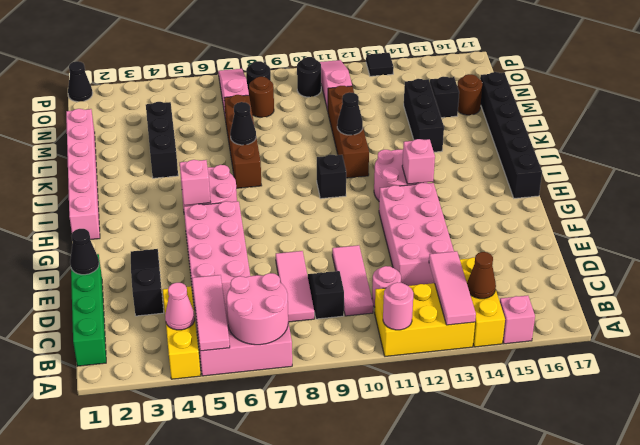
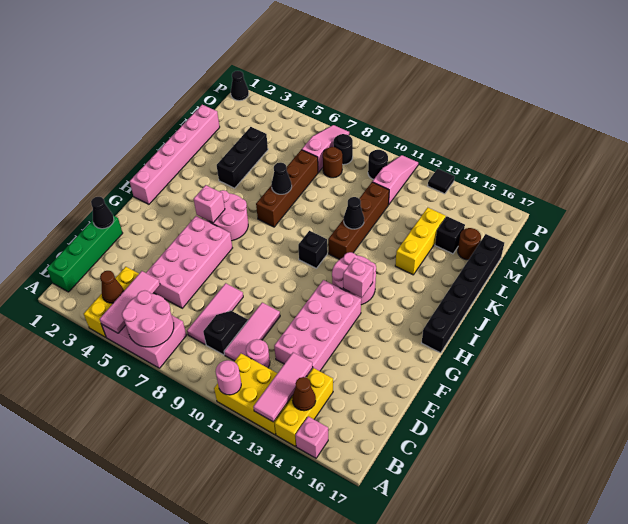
pink 1x1 cone [165,283,195,330] -> brown 1x1 cone [100,271,124,303]
black 1x3 slope [131,249,164,316] -> none
black 1x3 brick [404,79,444,152] -> yellow 1x3 brick [395,207,446,275]

